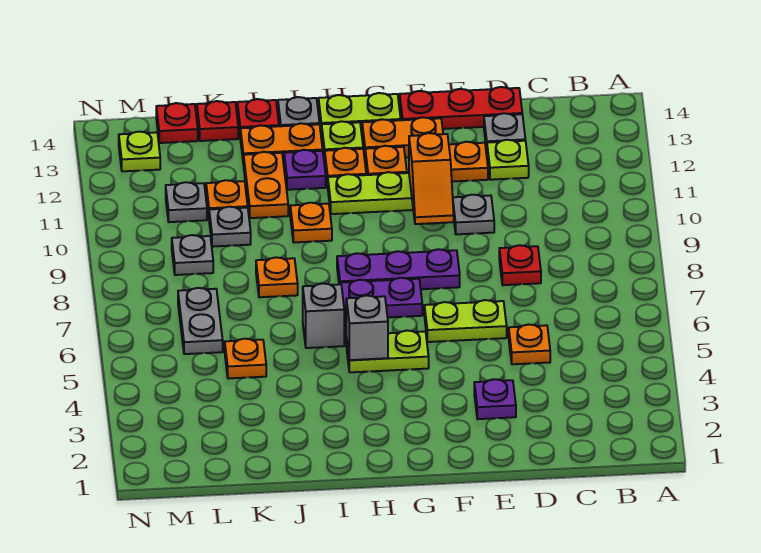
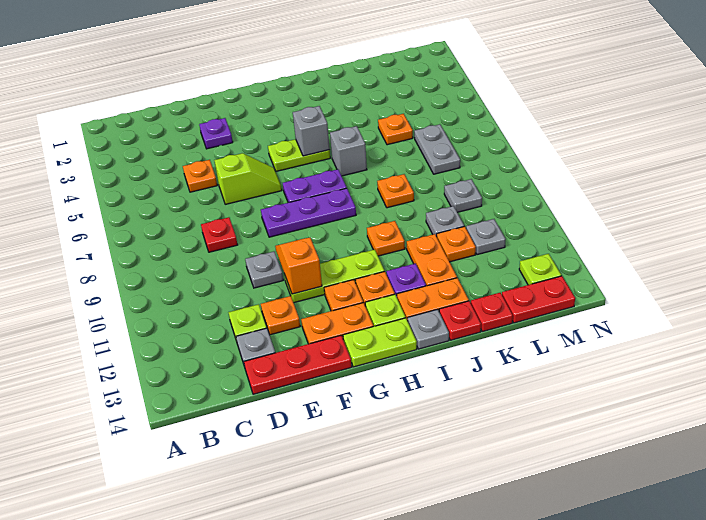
lime 1x2 plate [424,300,507,342] -> lime 1x2 slope [214,153,282,204]
red 1x1 plate [156,103,198,143] -> red 1x2 plate [502,276,575,323]

